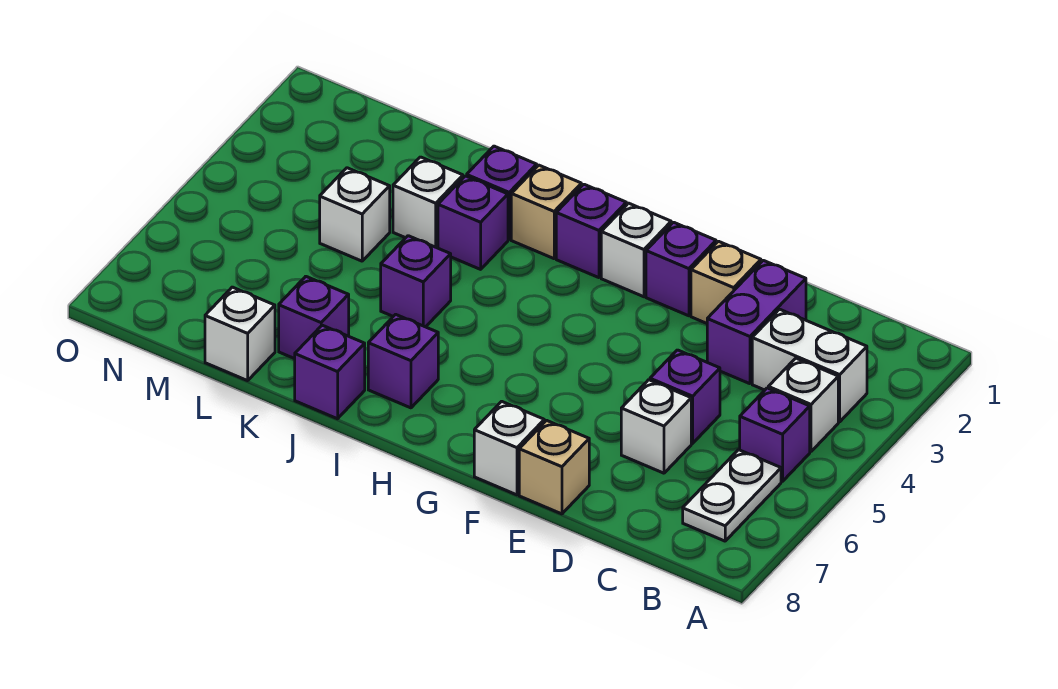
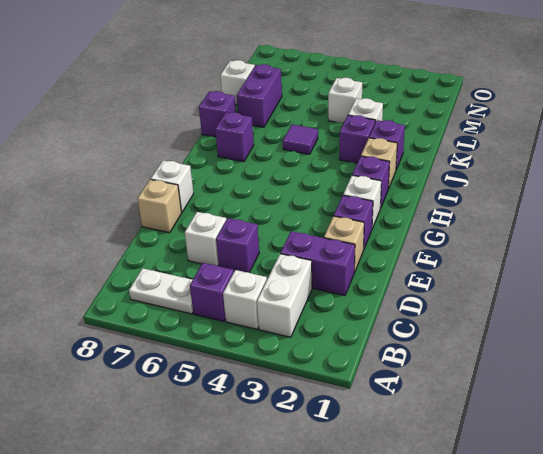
purple 1x1 brick [381,236,451,327] -> purple 1x1 tile [283,125,318,154]
purple 1x1 brick [279,277,349,359] -> purple 1x2 brick [237,64,282,127]

